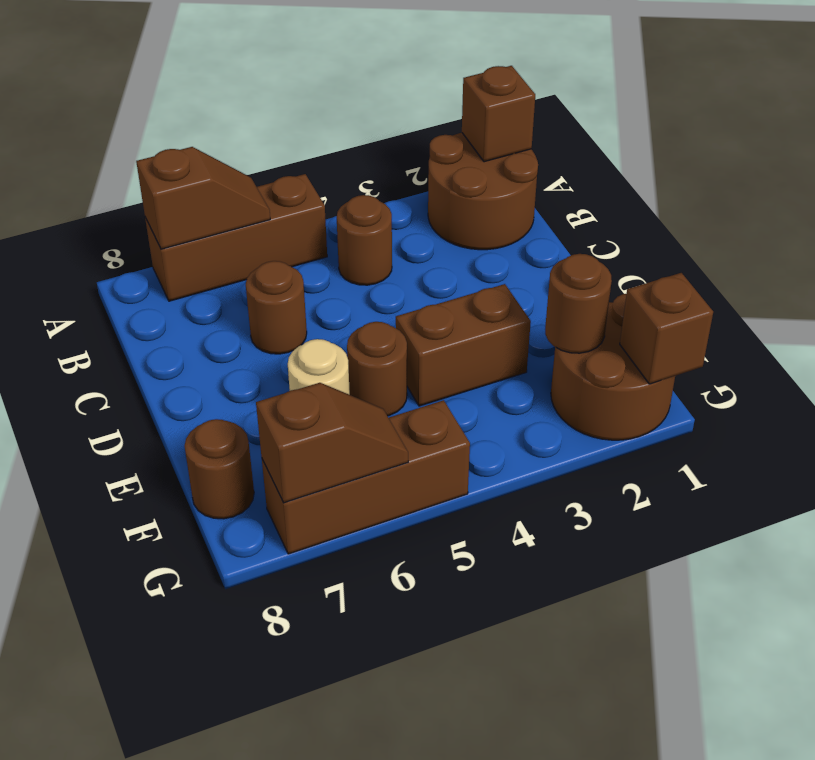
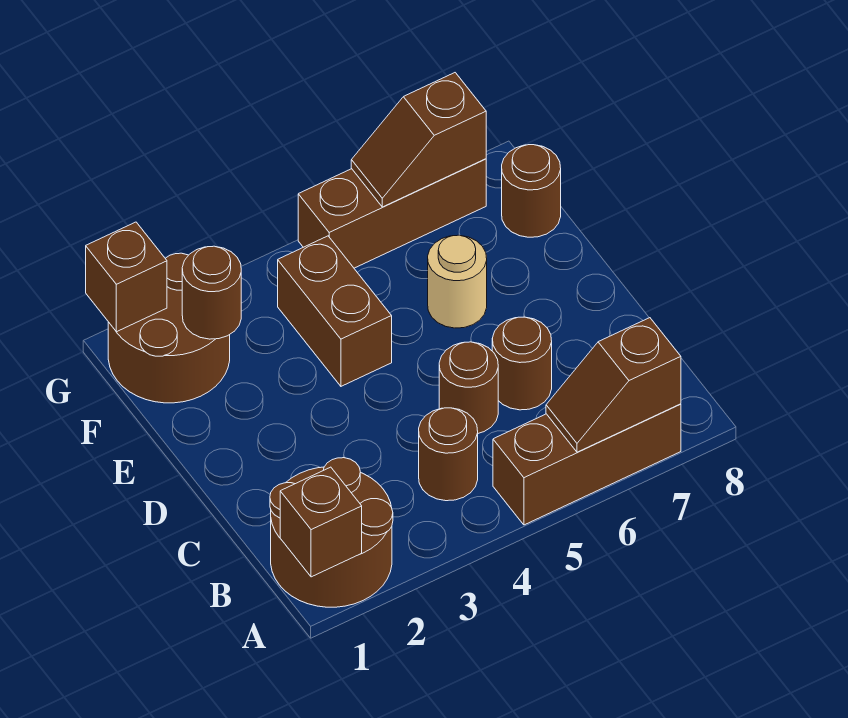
brown 1x2 brick [396,284,531,406] -> brown 1x2 brick turned to [278,236,392,386]
brown 1x1 round brick [347,322,407,416] -> brown 1x1 round brick moved to [439,342,498,433]

